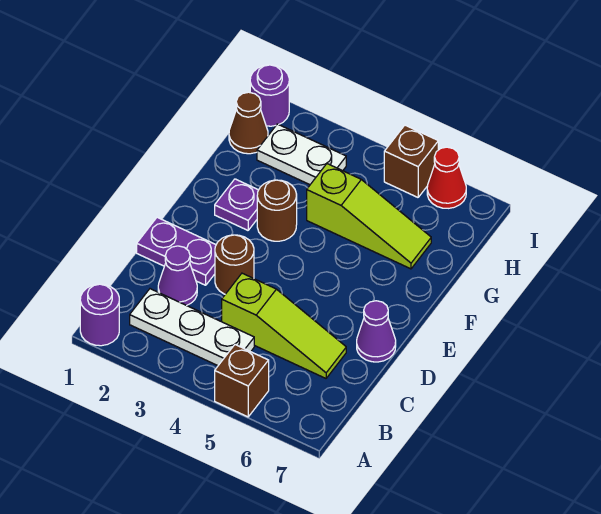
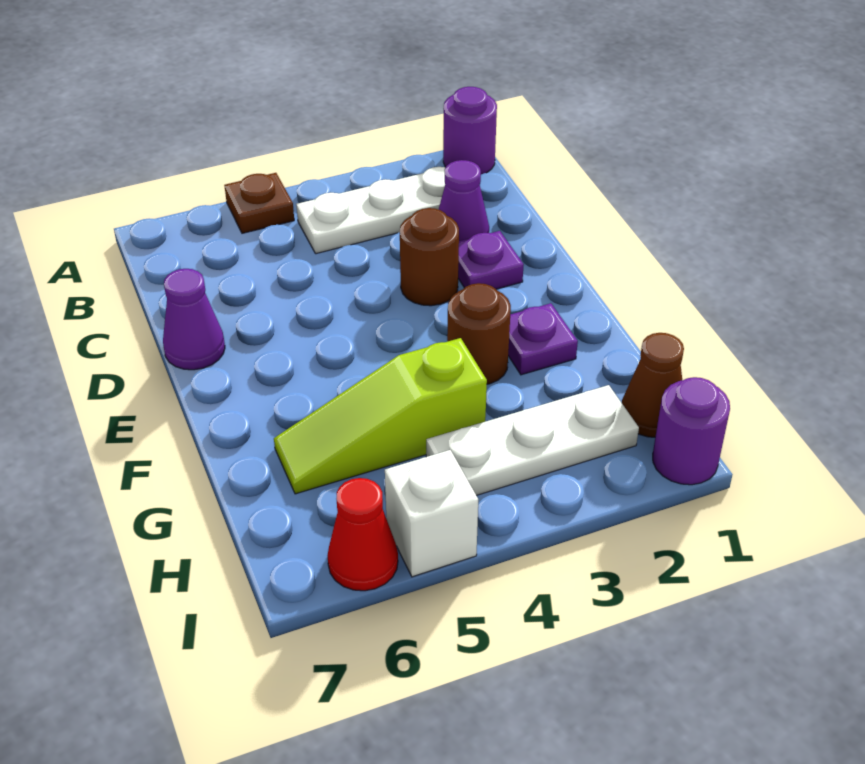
brown 1x1 brick [215,345,269,417] -> brown 1x1 plate [224,173,294,233]
lime 1x3 slope [222,273,346,378] -> none
purple 1x2 plate [137,217,216,285] -> purple 1x1 plate [458,231,524,289]
white 1x2 plate [257,124,346,185] -> white 1x3 plate [426,385,639,496]
brown 1x1 brick [384,125,438,197] -> white 1x1 brick [385,450,478,577]

